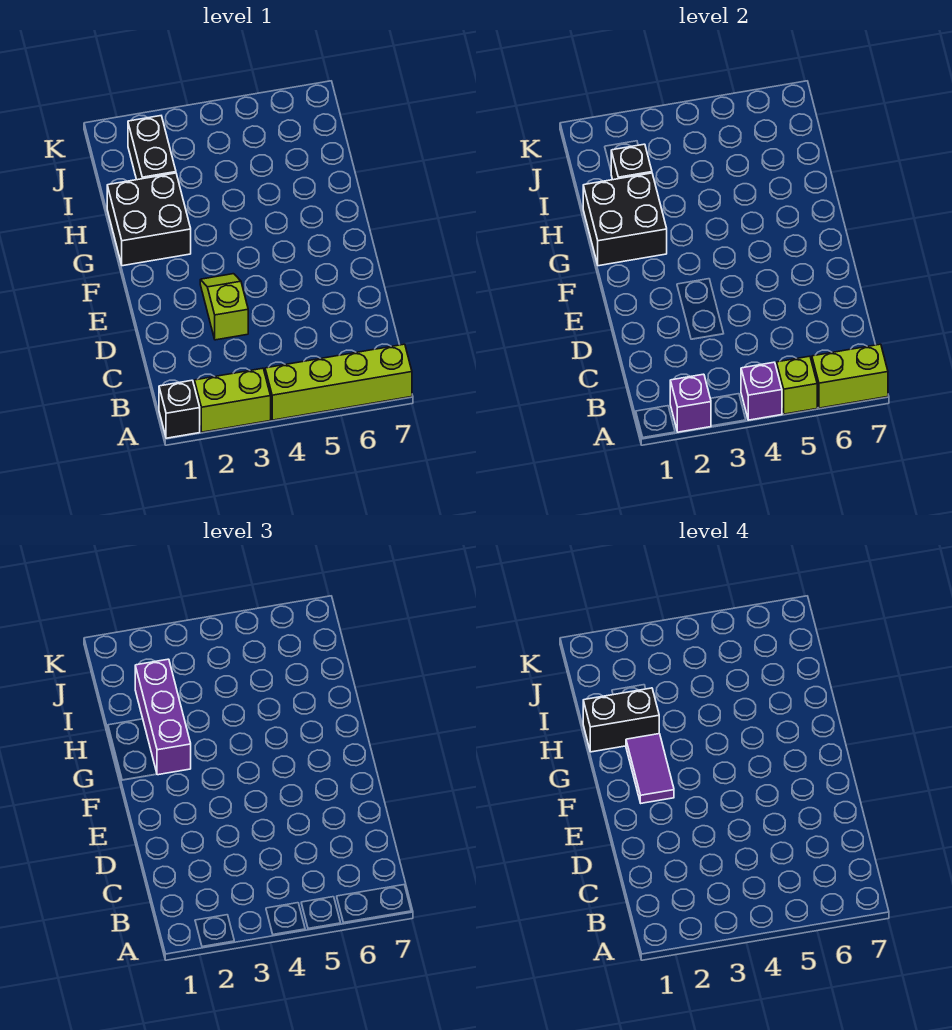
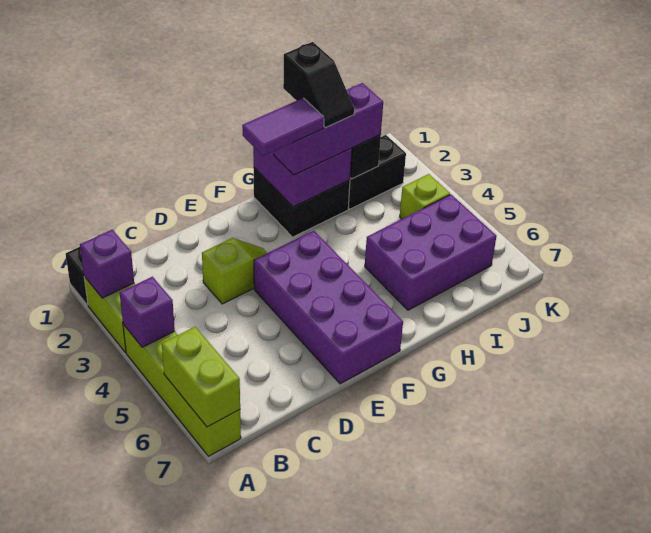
lime 1x1 brick [777,356,817,414] -> lime 1x1 brick moved to [400,174,450,219]
none -> purple 2x4 brick [254,231,403,384]
black 2x2 brick [583,173,667,266] -> purple 2x2 brick [253,147,352,207]
black 1x2 brick [583,688,659,752] -> black 1x2 slope [283,42,354,128]
none -> purple 2x3 brick [365,194,496,310]

